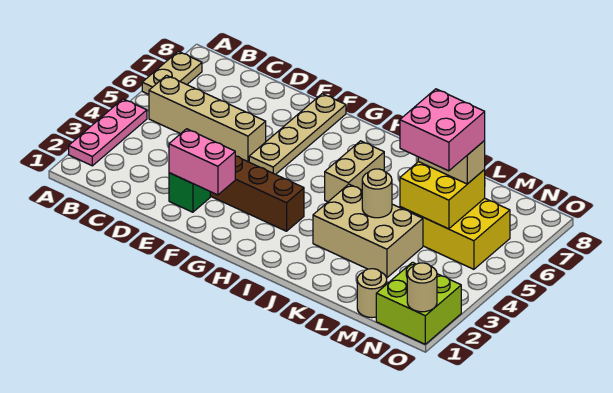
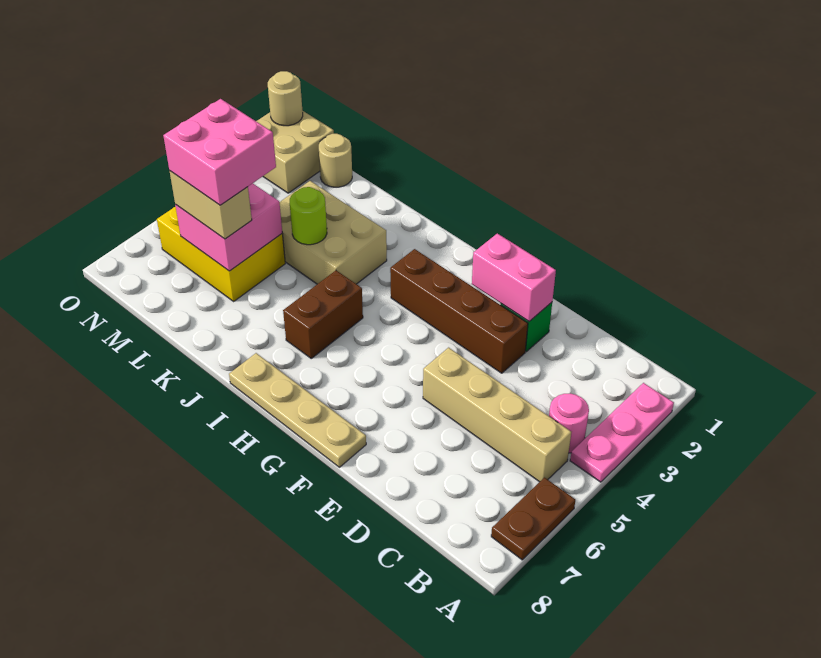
tan 1x2 plate [142,51,202,94] -> brown 1x2 plate [491,478,575,560]
none -> pink 1x1 round brick [549,394,589,453]
tan 1x4 plate [249,94,346,174] -> tan 1x4 plate turned to [229,353,366,467]
tan 1x2 brick [325,141,384,202] -> brown 1x2 brick [283,271,363,358]
tan 1x1 round brick [362,169,392,218] -> lime 1x1 round brick [290,187,327,245]
yellow 2x2 brick [400,162,485,229] -> pink 2x2 brick [175,183,282,271]
lime 2x2 brick [376,262,461,344] -> tan 2x2 brick [256,111,334,193]

